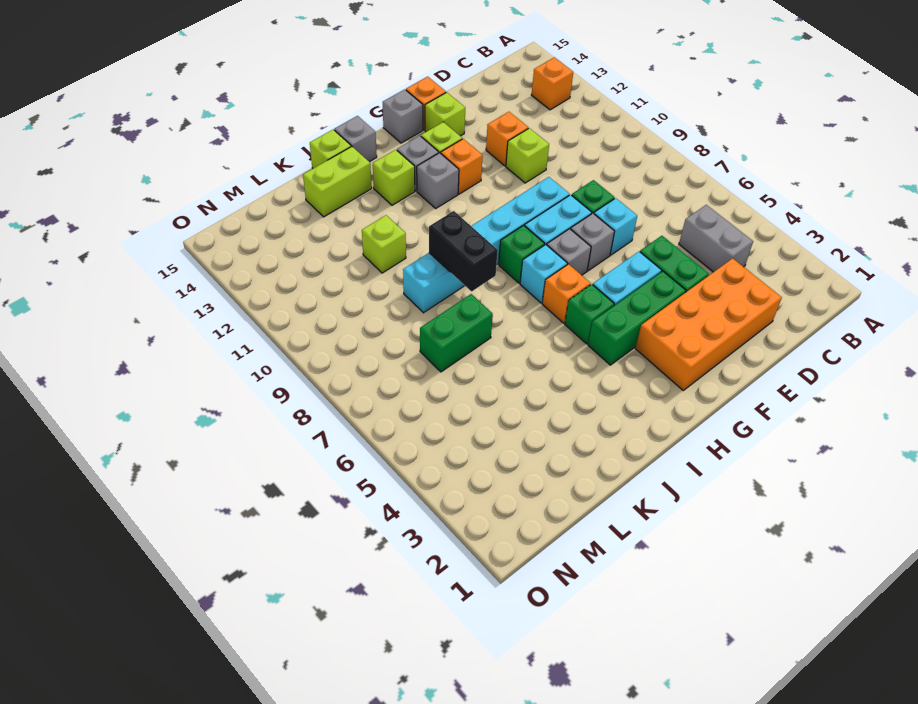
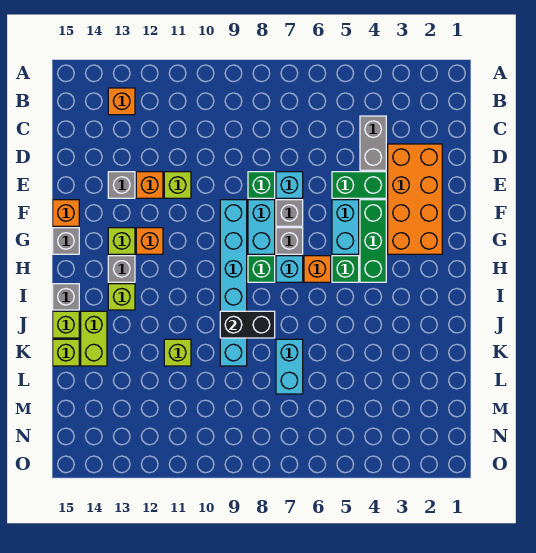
grey 1x2 brick [679,205,753,272] -> grey 1x2 brick turned to [360,116,386,170]
lime 1x1 brick [425,92,465,136] -> lime 1x1 brick moved to [53,339,79,366]
grey 1x1 brick [417,153,459,208] -> grey 1x1 brick moved to [108,172,135,198]
green 1x2 brick [420,294,493,372] -> cyan 1x2 brick [276,339,303,394]

